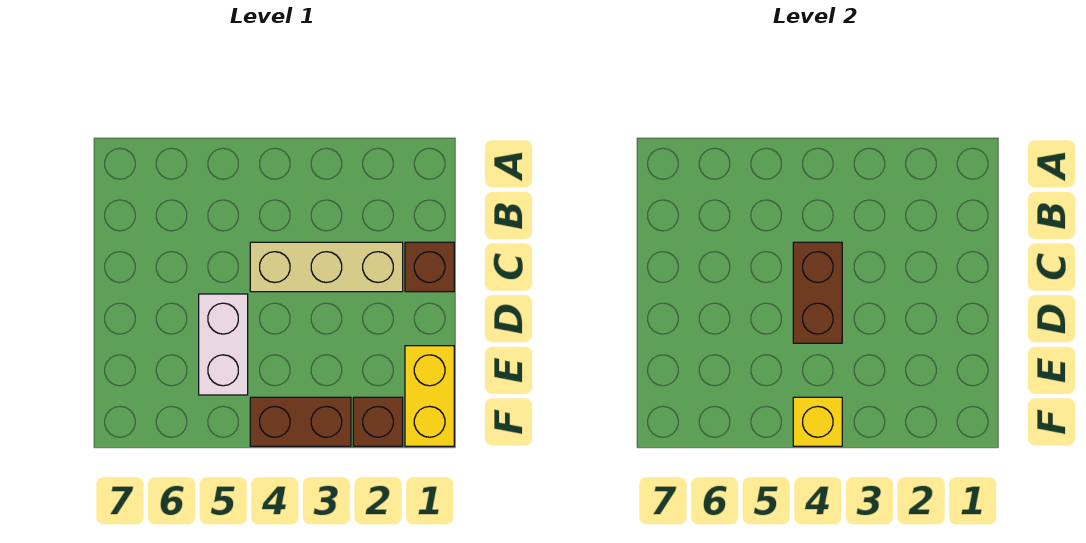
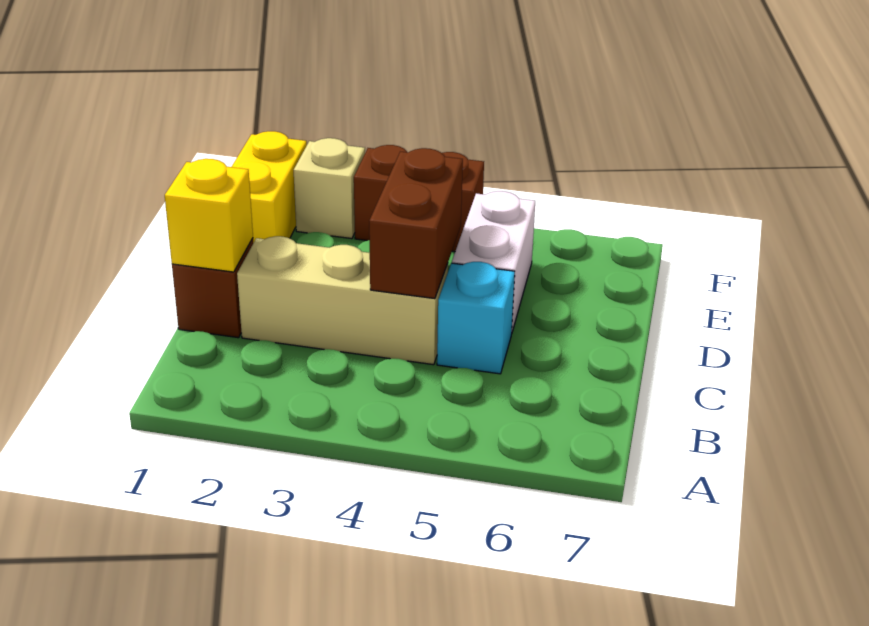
none -> cyan 1x1 brick [437,262,515,374]
brown 1x1 brick [353,397,403,446] -> tan 1x1 brick [294,138,365,239]
yellow 1x1 brick [793,397,842,446] -> yellow 1x1 brick moved to [165,159,253,272]

